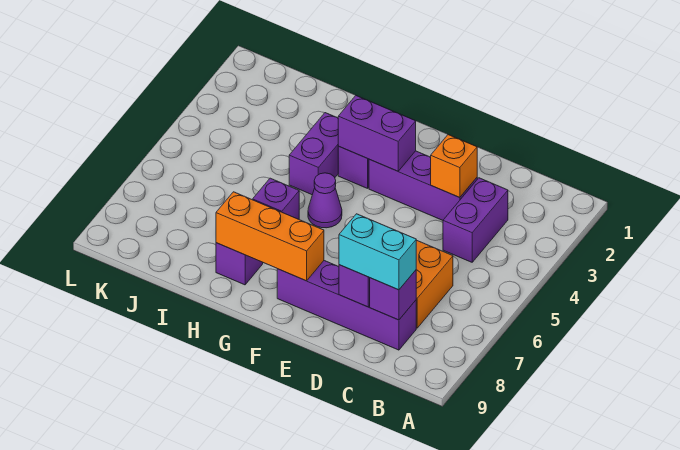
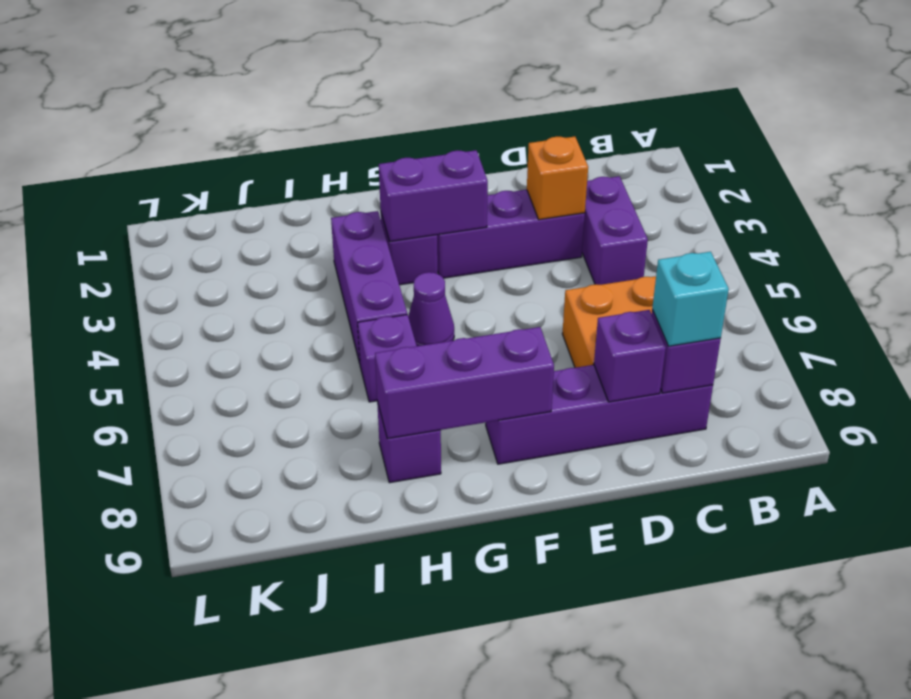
cyan 1x2 brick [339,214,416,290] -> cyan 1x1 brick [652,252,729,346]
orange 1x3 brick [216,192,324,281] -> purple 1x3 brick [375,327,554,439]
purple 1x2 brick [289,113,338,195] -> purple 1x3 brick [331,211,407,363]

